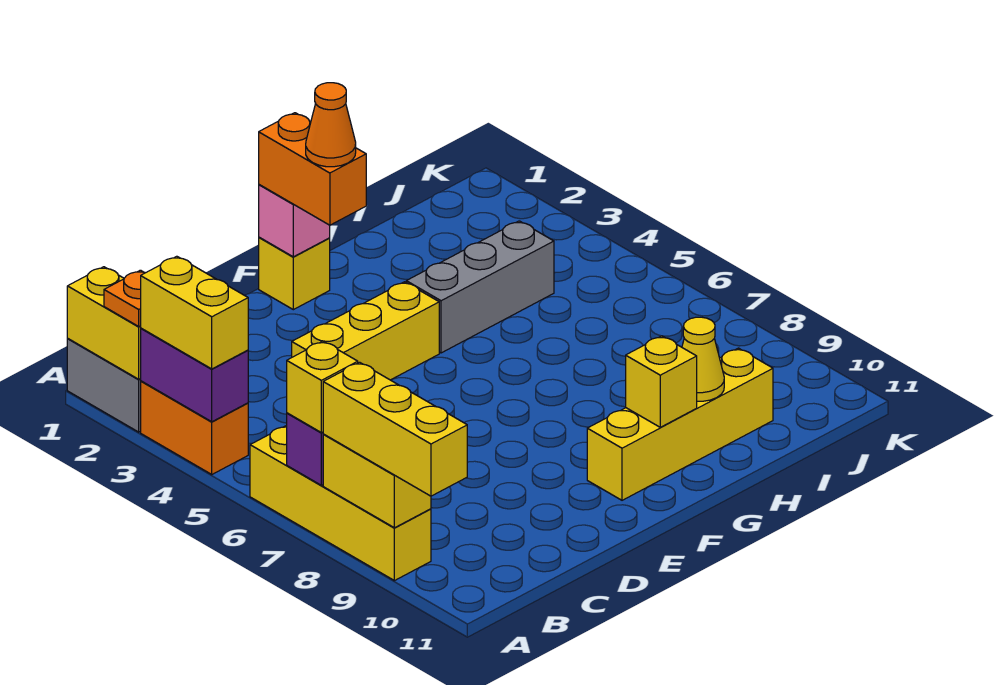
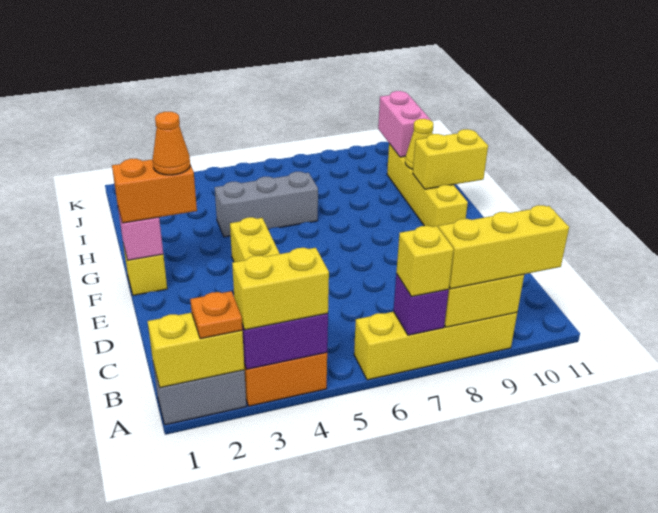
grey 1x3 brick [406,221,554,353] -> grey 1x3 brick turned to [215,172,318,237]
yellow 1x1 brick [626,336,697,427] -> yellow 1x2 brick [413,129,488,189]
none -> pink 1x2 brick [378,91,430,157]

